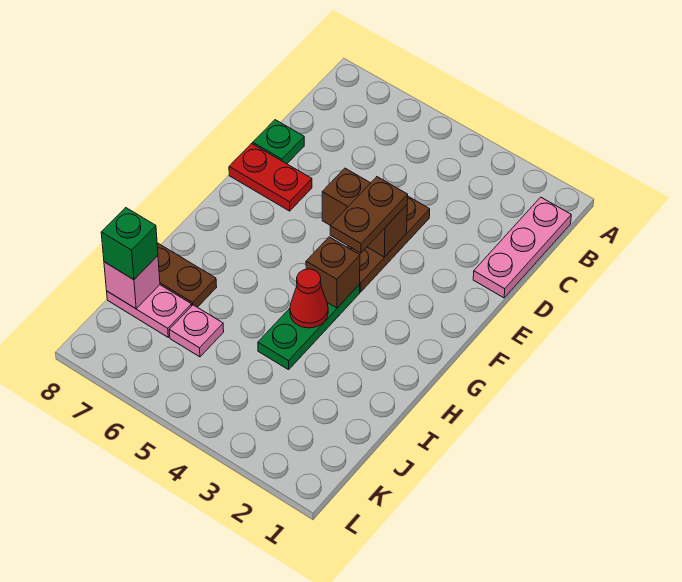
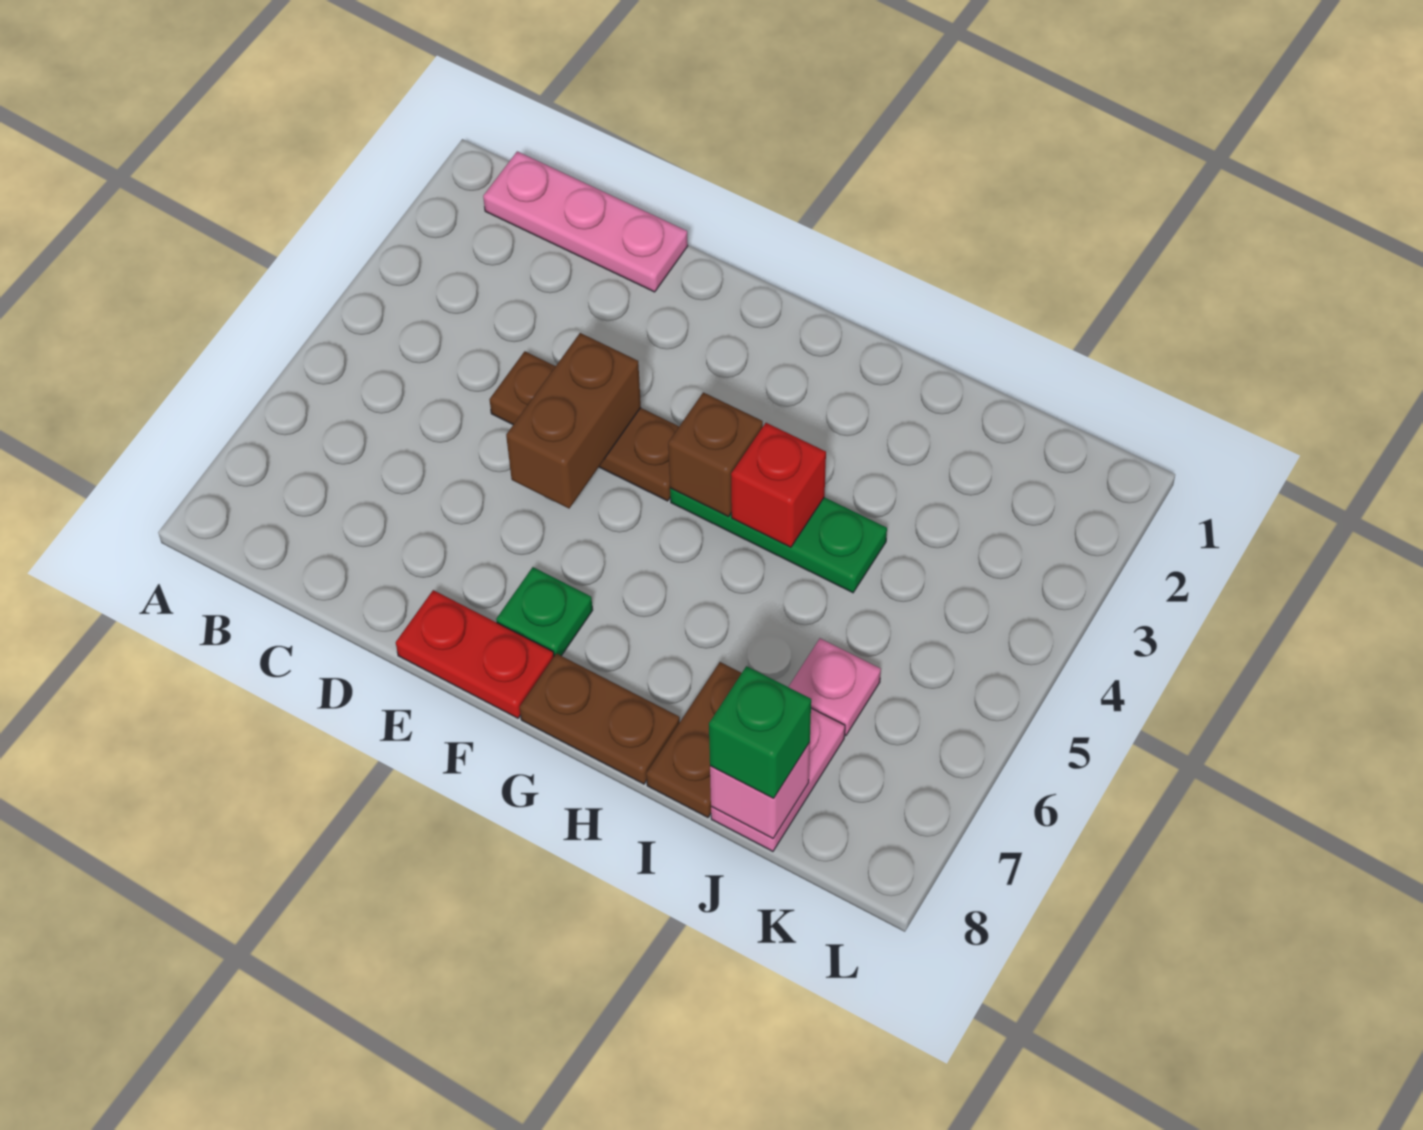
green 1x1 plate [253,120,304,164] -> green 1x1 plate moved to [496,567,593,656]
brown 1x2 plate [330,177,408,253] -> brown 1x2 plate moved to [520,654,680,784]
red 1x2 plate [229,144,312,211] -> red 1x2 plate turned to [396,590,554,718]
red 1x1 cone [290,269,328,328] -> red 1x1 brick [731,423,826,547]

